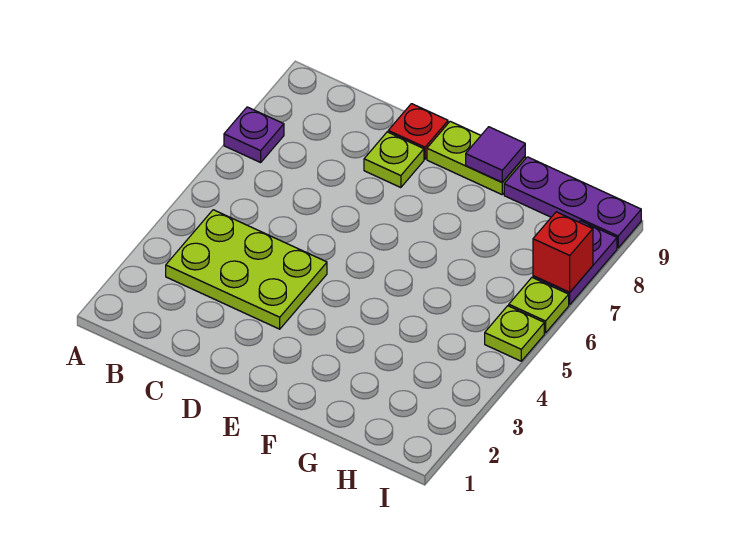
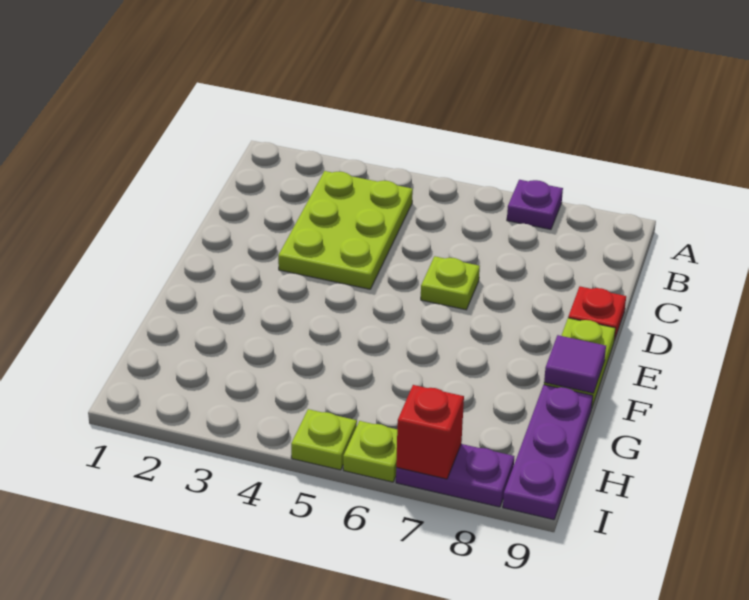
lime 1x1 plate [364,132,424,188] -> lime 1x1 plate moved to [421,256,480,310]

